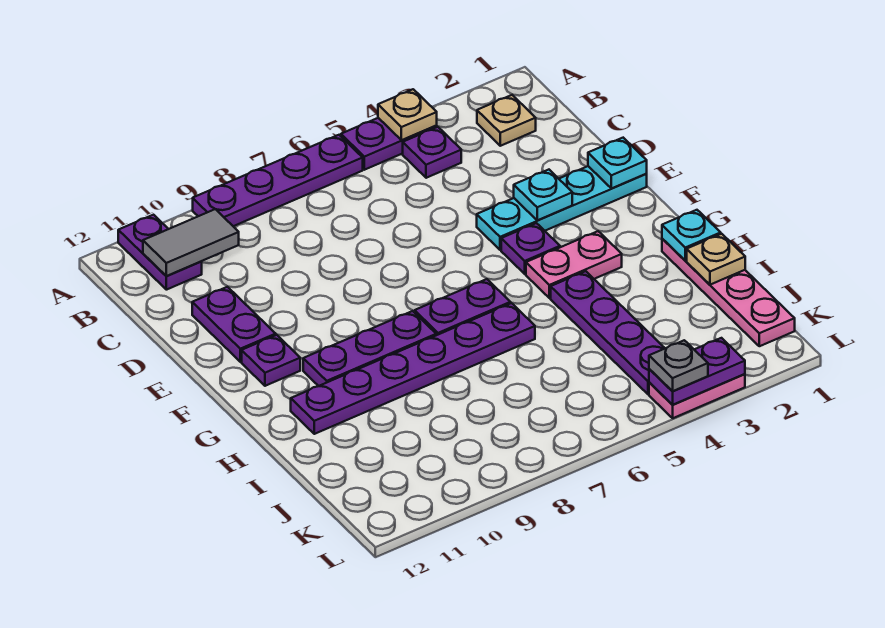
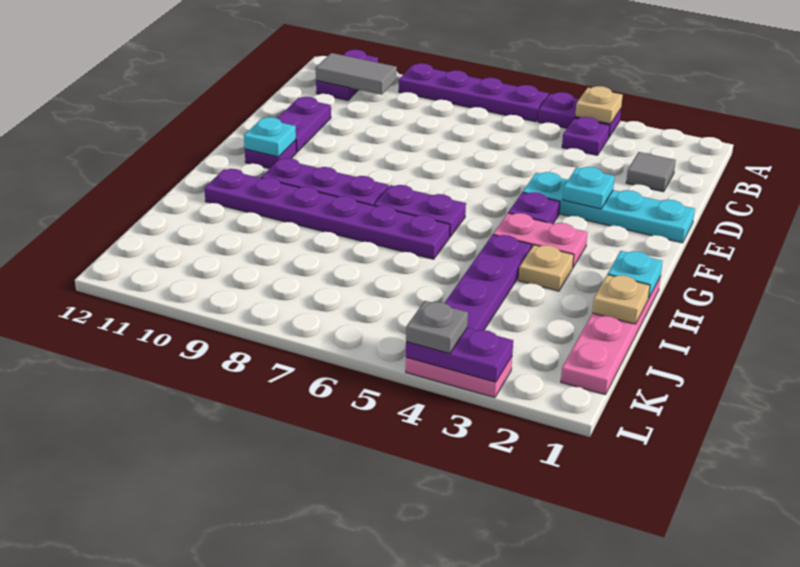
tan 1x1 plate [477,95,536,146] -> tan 1x1 plate moved to [518,245,574,291]
none -> grey 1x1 tile [626,152,676,192]
cyan 1x1 plate [588,138,647,188] -> cyan 1x1 plate moved to [244,117,296,157]

